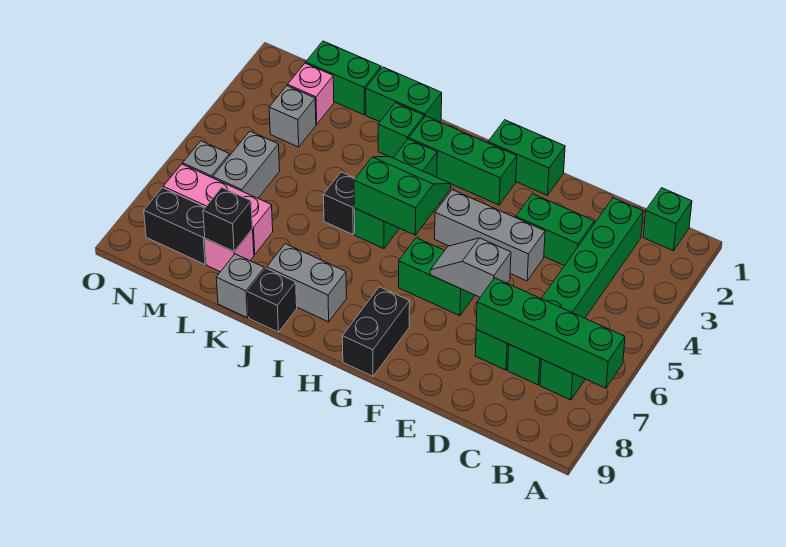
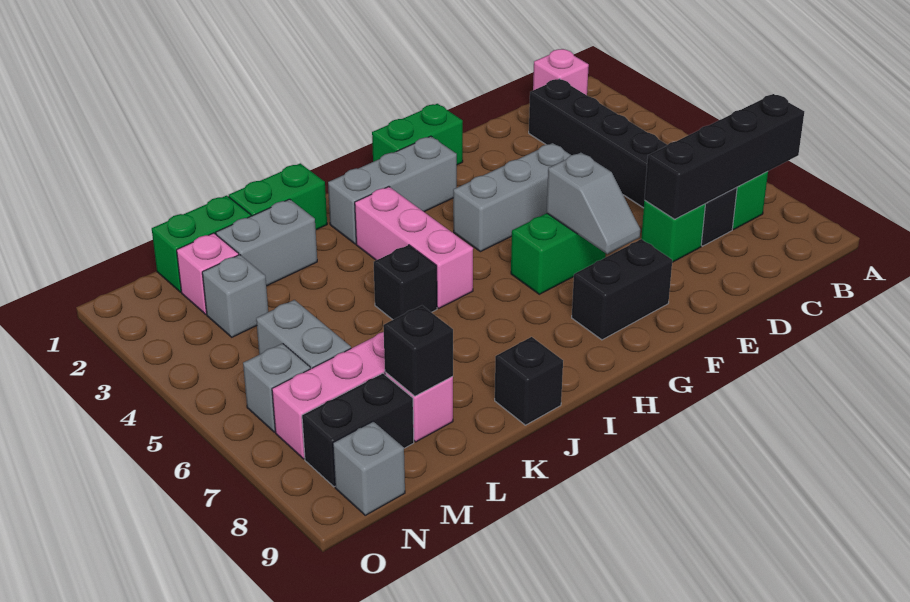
green 1x4 brick [476,278,625,388] -> black 1x4 brick [644,94,804,219]
green 1x1 brick [643,188,692,251] -> pink 1x1 brick [533,49,589,95]
green 1x6 brick [508,198,643,385] -> black 1x6 brick [529,79,737,246]
green 1x2 brick [516,194,594,266] -> none
grey 1x2 slope [430,238,511,297] -> grey 1x2 slope turned to [547,153,640,254]
green 1x3 brick [409,116,517,205] -> grey 1x3 brick [328,136,457,244]
black 1x2 brick [342,287,410,376] -> black 1x2 brick turned to [572,239,672,340]
green 2x2 slope [354,157,451,235] -> none
green 1x3 brick [354,139,437,249] -> pink 1x3 brick [355,187,473,308]
grey 1x2 brick [267,244,347,322] -> grey 1x2 brick moved to [216,199,317,286]
green 1x1 brick [378,103,424,158] -> none
grey 1x1 brick [216,254,265,318] -> grey 1x1 brick moved to [333,421,405,515]

